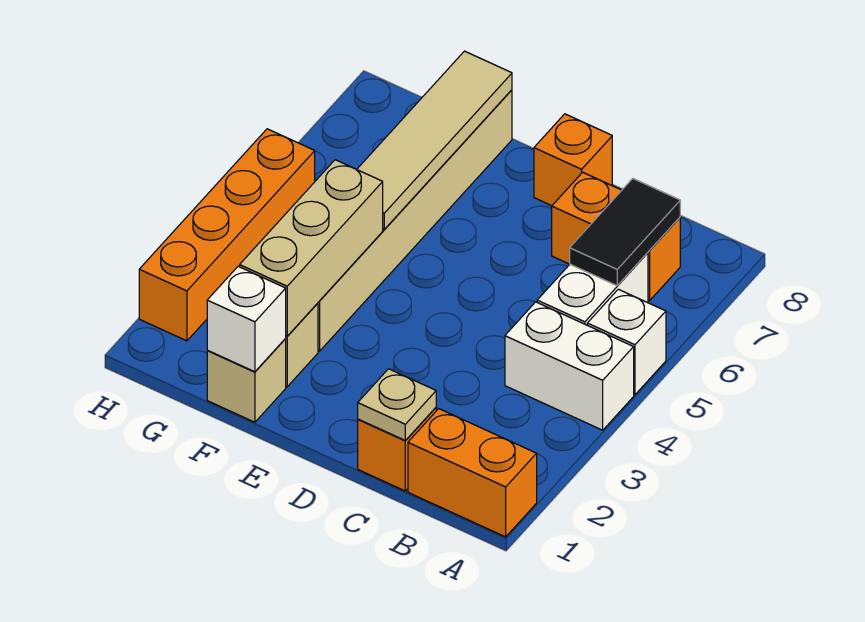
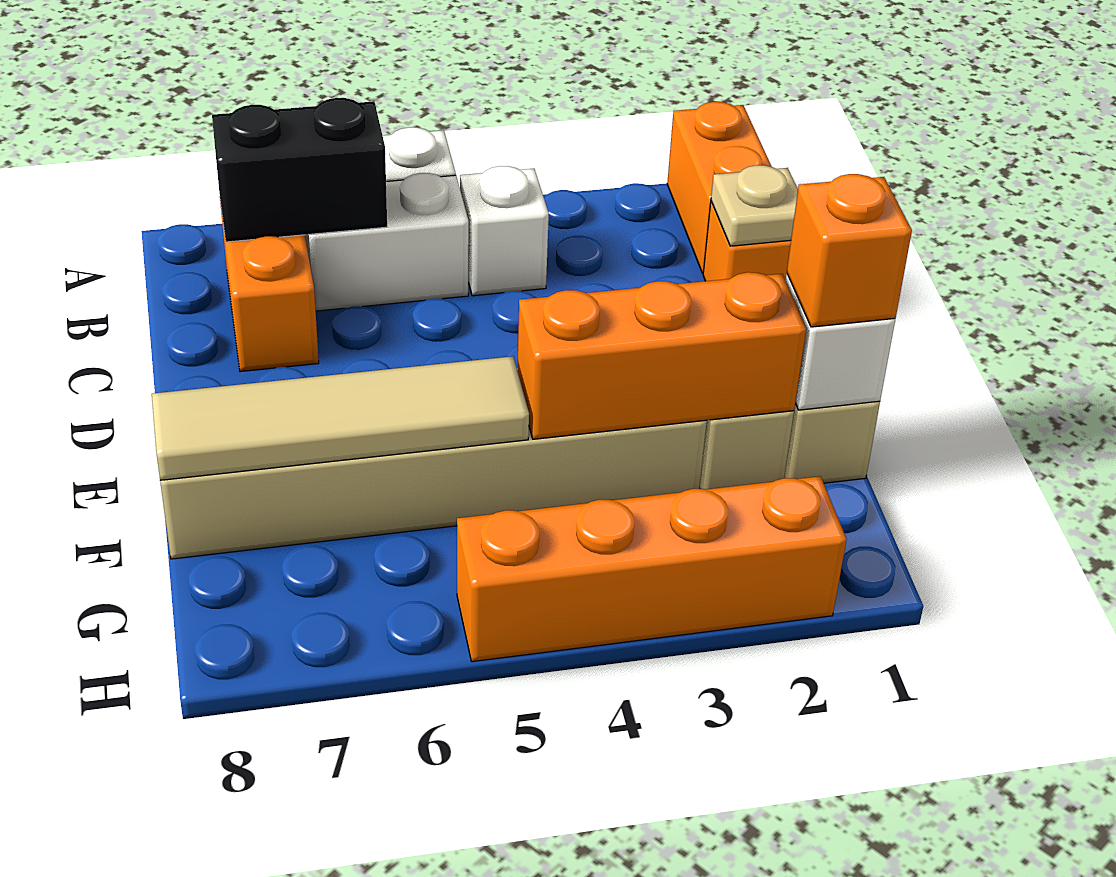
white 1x2 brick [505,302,634,430] -> white 1x1 brick [460,166,549,296]
black 1x2 tile [570,179,680,286] -> black 1x2 brick [212,98,387,242]
orange 1x1 brick [534,114,612,206] -> orange 1x1 brick moved to [787,174,912,327]
tan 1x3 brick [240,160,383,336] -> orange 1x3 brick [517,272,806,439]

